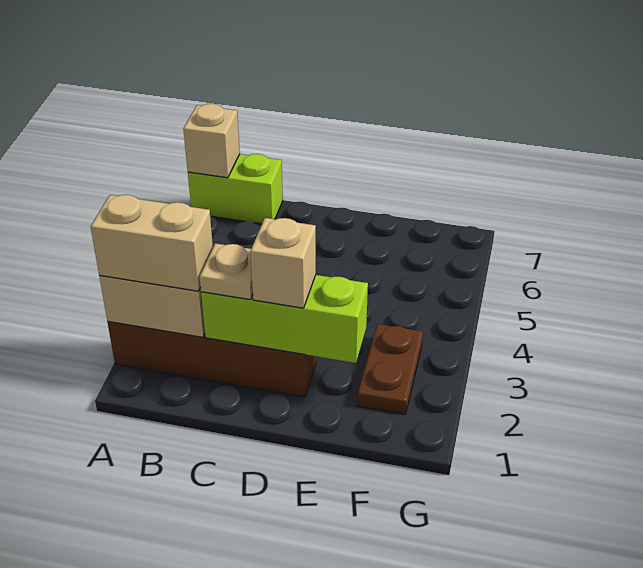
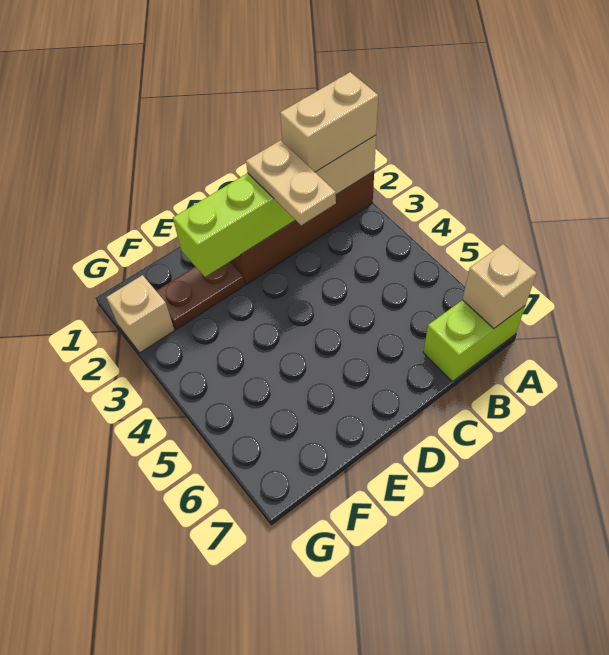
tan 1x1 plate [200,243,253,300] -> tan 1x2 plate [246,140,336,225]
tan 1x1 brick [251,218,316,308] -> tan 1x1 brick moved to [106,275,174,353]
brown 1x2 plate [357,324,423,415] -> brown 1x2 plate turned to [157,262,245,329]

